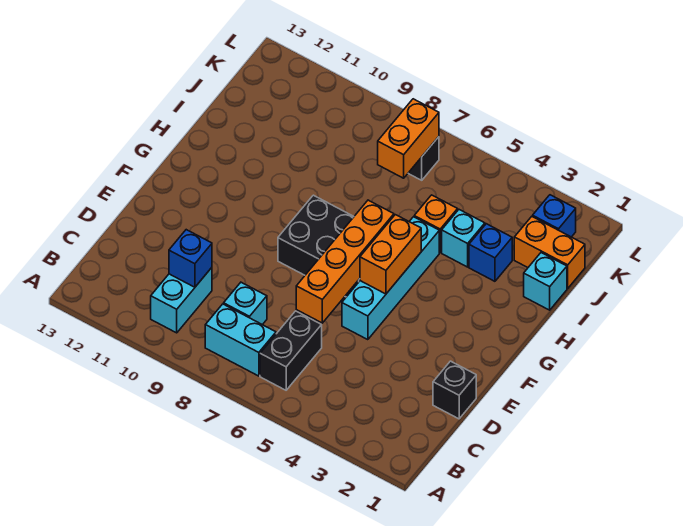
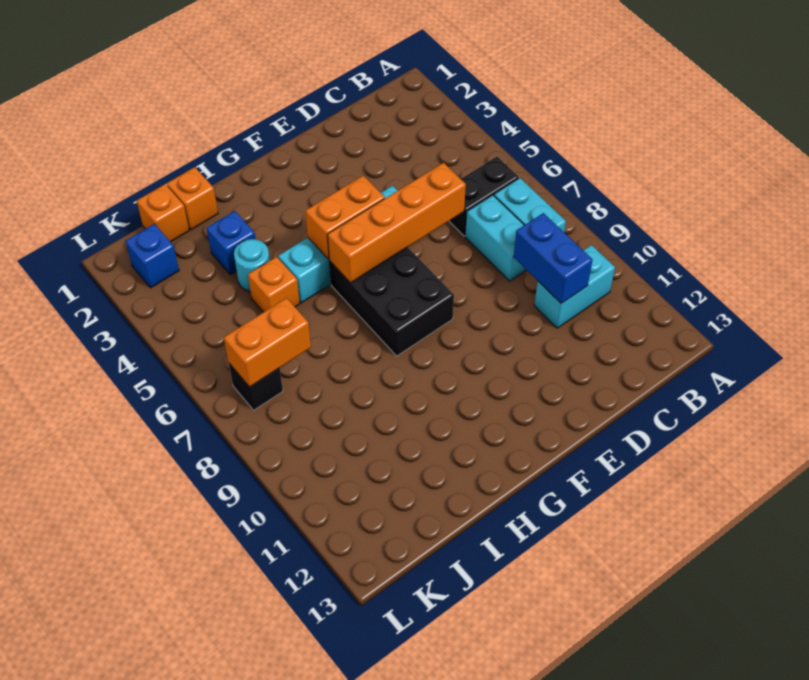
cyan 1x1 brick [224,282,267,325] -> cyan 1x2 brick [465,195,526,281]
blue 1x1 brick [169,230,212,287] -> blue 1x2 brick [514,213,592,303]
black 1x1 brick [433,361,476,419] -> none
cyan 1x1 brick [524,253,567,310] -> orange 1x1 brick [167,167,218,230]
cyan 1x1 brick [442,210,485,267] -> cyan 1x1 round brick [234,239,270,292]
orange 1x2 brick [514,217,585,288] -> orange 1x1 brick [137,184,189,242]

